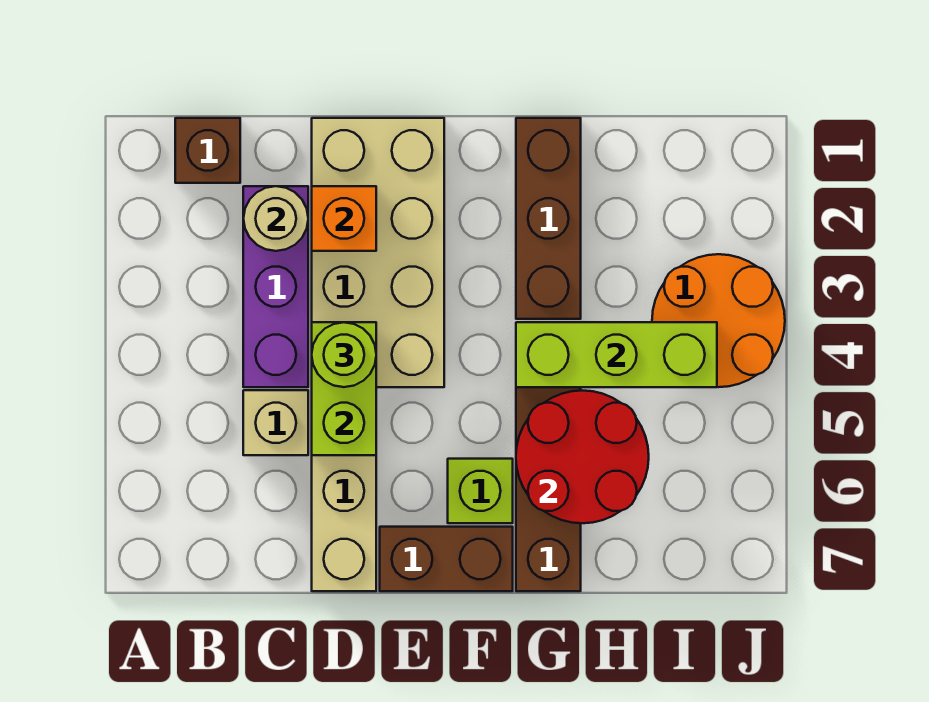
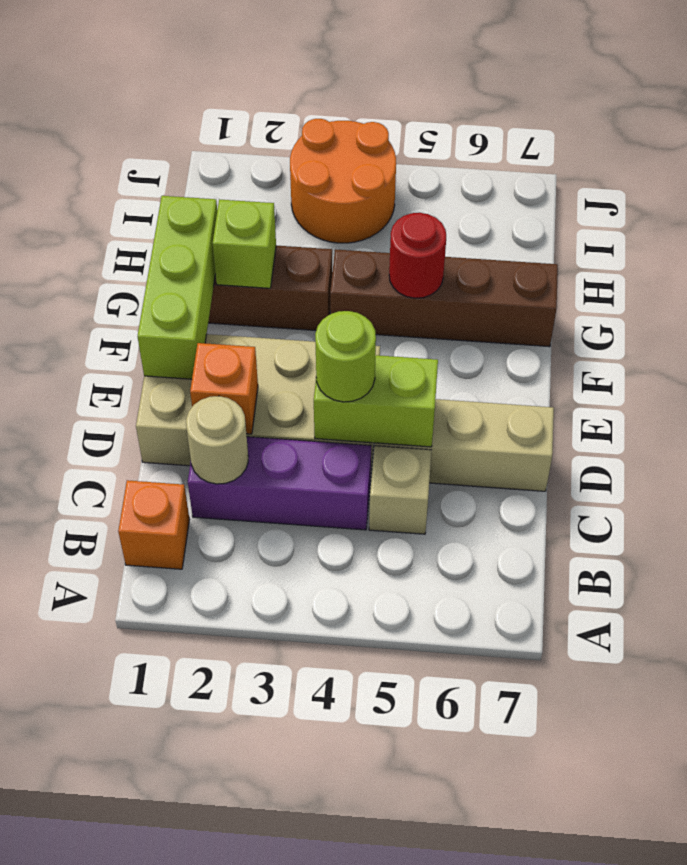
brown 1x1 brick [175,118,240,183] -> orange 1x1 brick [118,480,189,569]
brown 1x2 brick [380,527,513,591] -> none
lime 1x1 brick [448,459,513,523] -> lime 1x1 brick moved to [213,199,276,288]
lime 1x3 brick [516,322,717,387] -> lime 1x3 brick moved to [138,196,217,379]
red 2x2 round brick [516,390,649,523] -> red 1x1 round brick [389,213,446,298]

